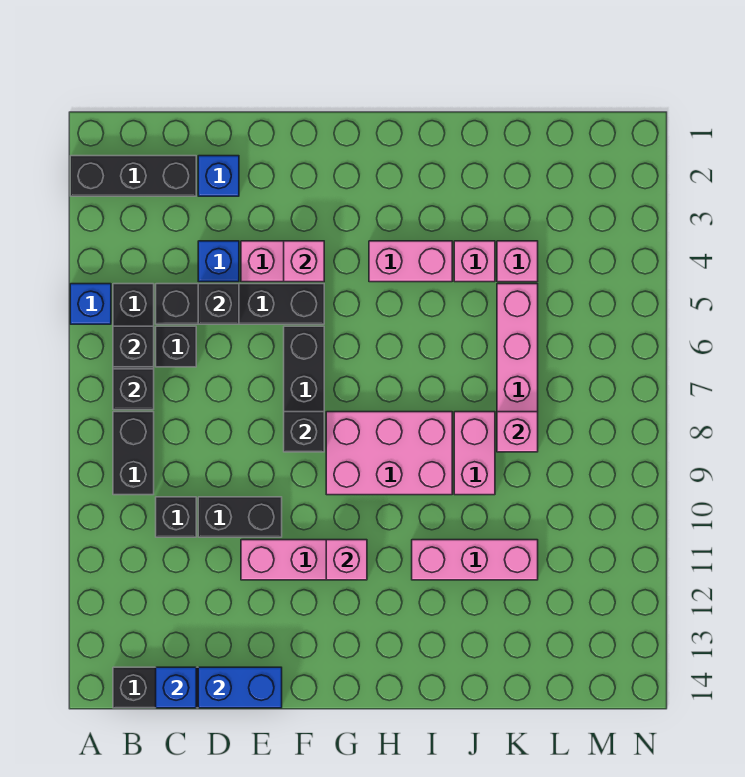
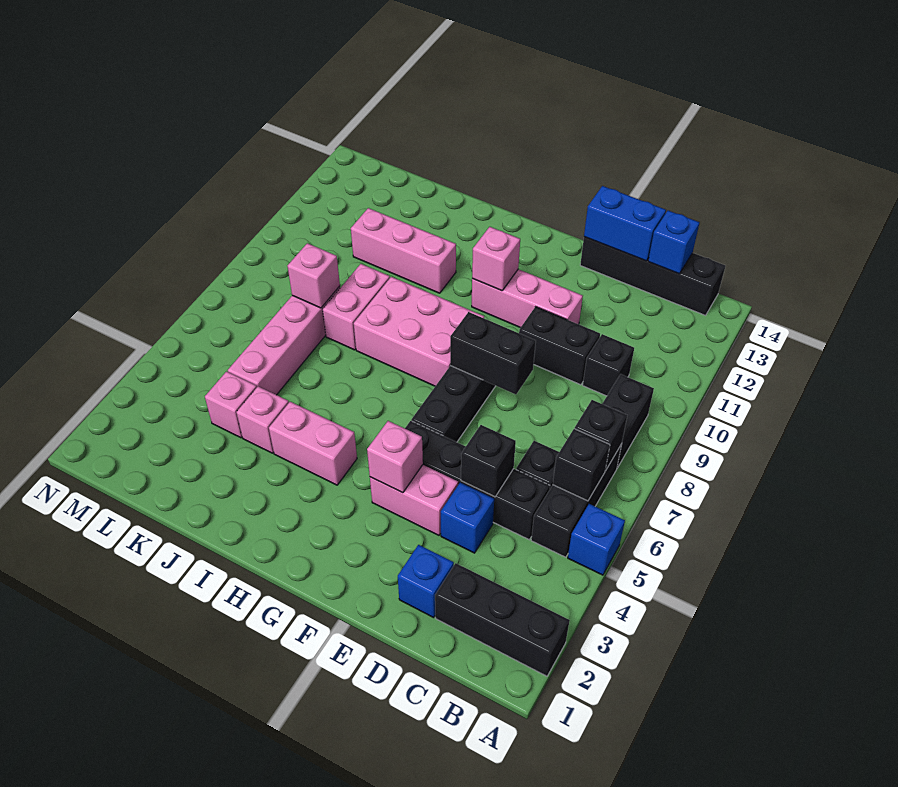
black 1x1 brick [284,412,324,452] -> black 1x2 brick [450,312,536,394]

